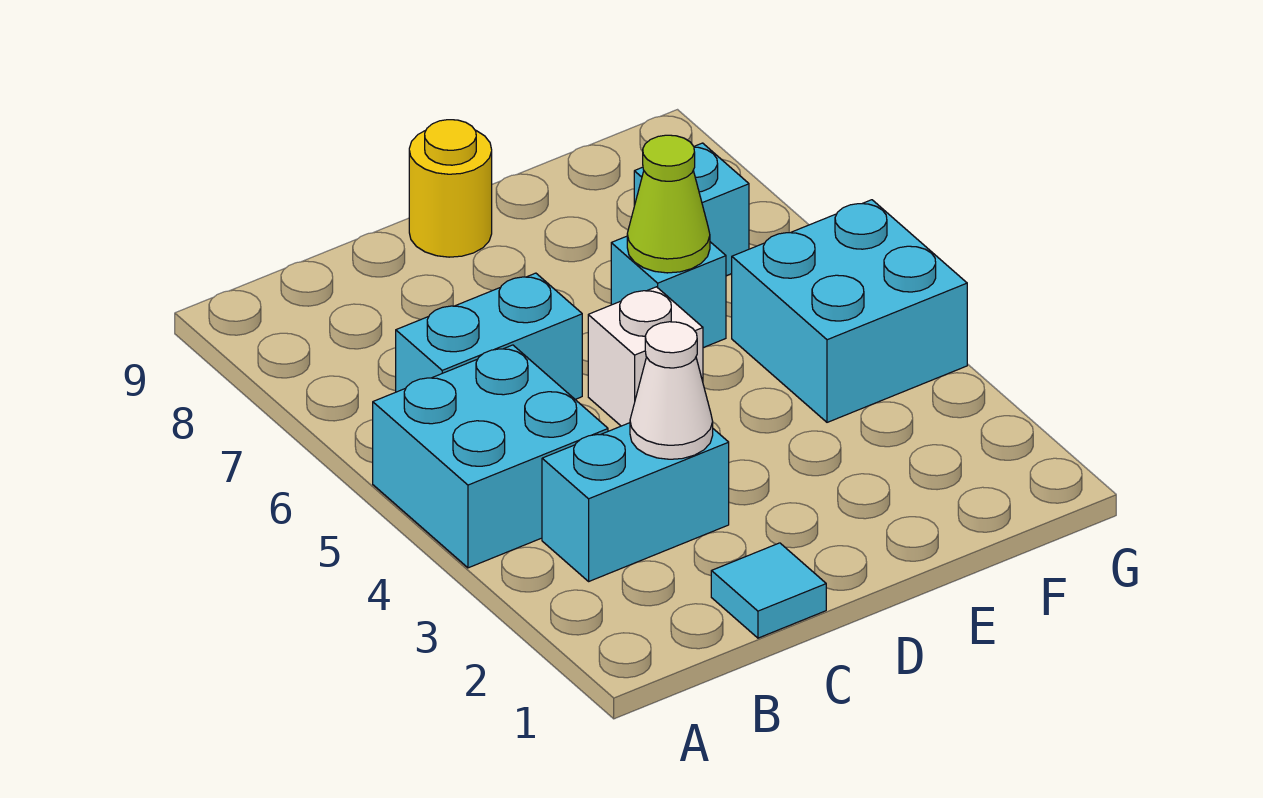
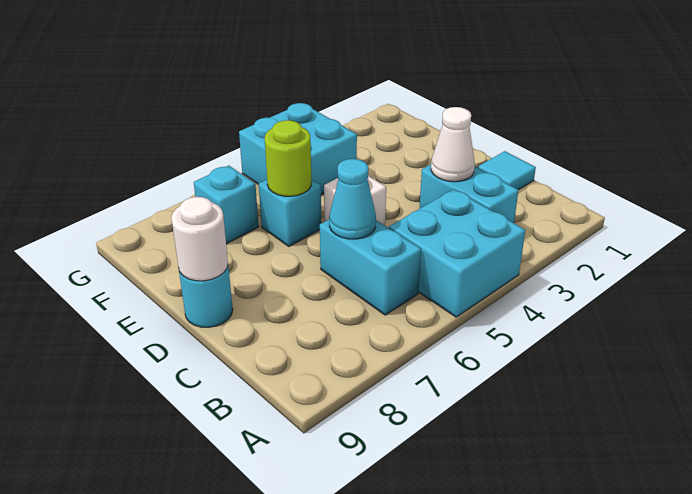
none -> cyan 1x1 cone [329,159,376,239]
yellow 1x1 round brick [409,120,492,257] -> cyan 1x1 round brick [179,266,233,327]
none -> white 1x1 round brick [171,197,228,281]
lime 1x1 cone [627,135,710,273] -> lime 1x1 round brick [265,120,312,196]

